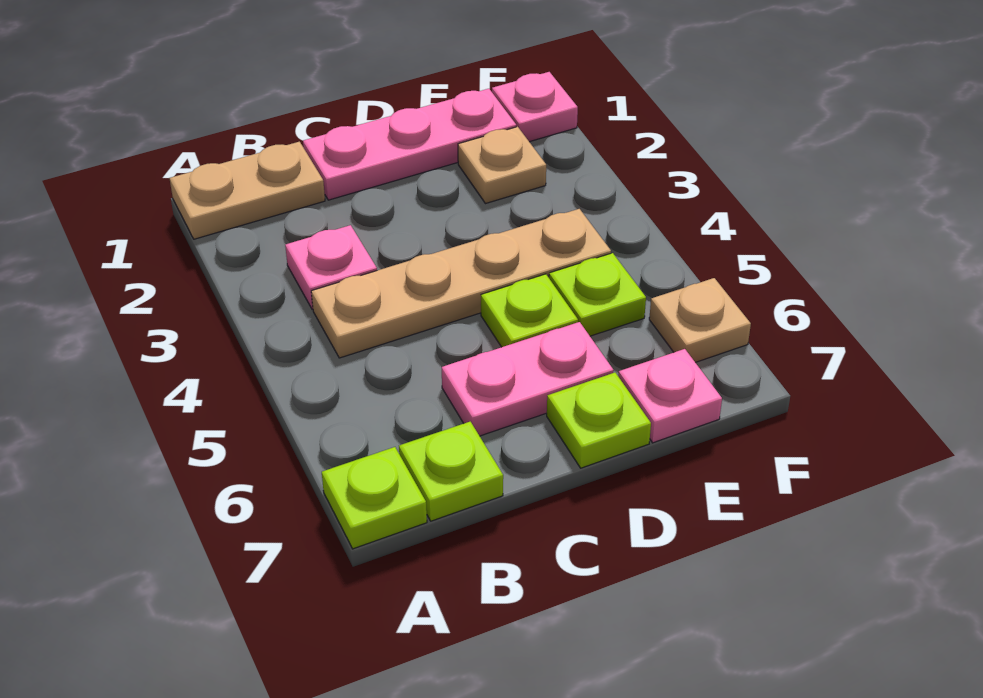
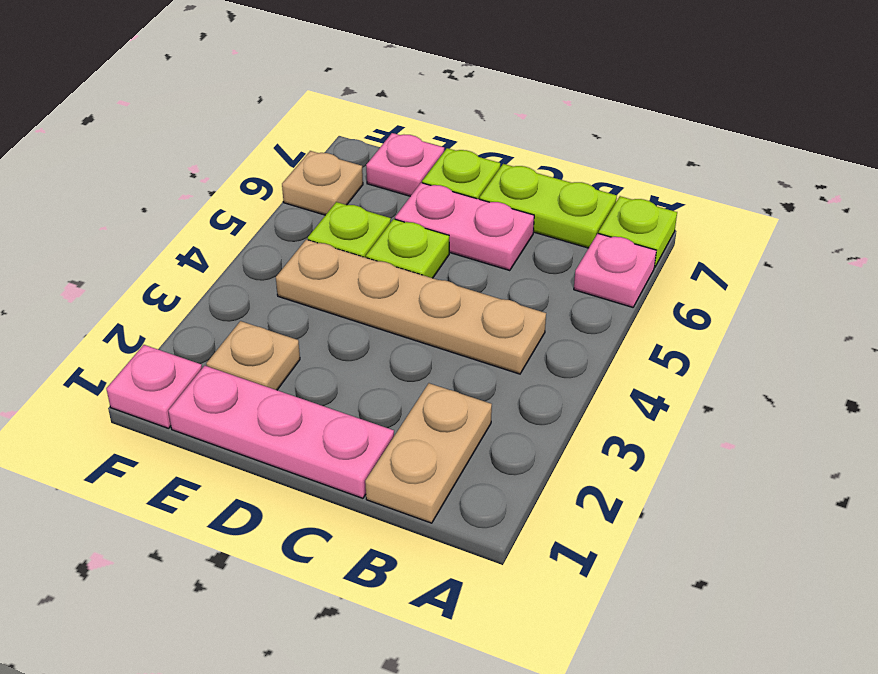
tan 1x2 plate [170,142,325,239] -> tan 1x2 plate turned to [365,383,492,523]
pink 1x1 plate [285,225,377,309] -> pink 1x1 plate moved to [574,233,656,307]
lime 1x1 plate [399,422,503,521] -> lime 1x2 plate [480,164,617,248]

